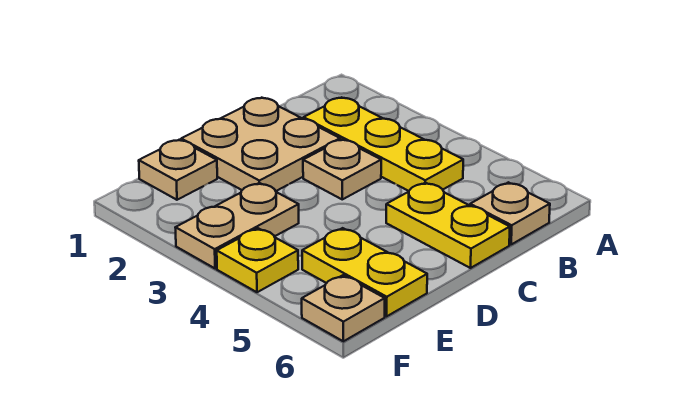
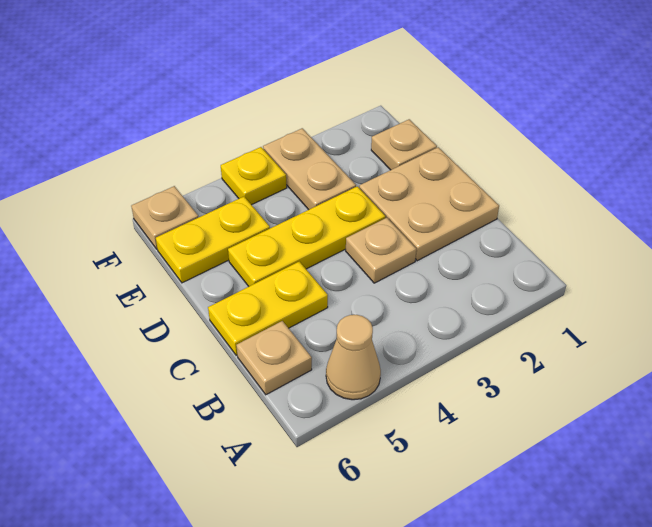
none -> tan 1x1 cone [326,315,381,400]
yellow 1x3 plate [304,97,463,191] -> yellow 1x3 plate moved to [228,186,385,286]

